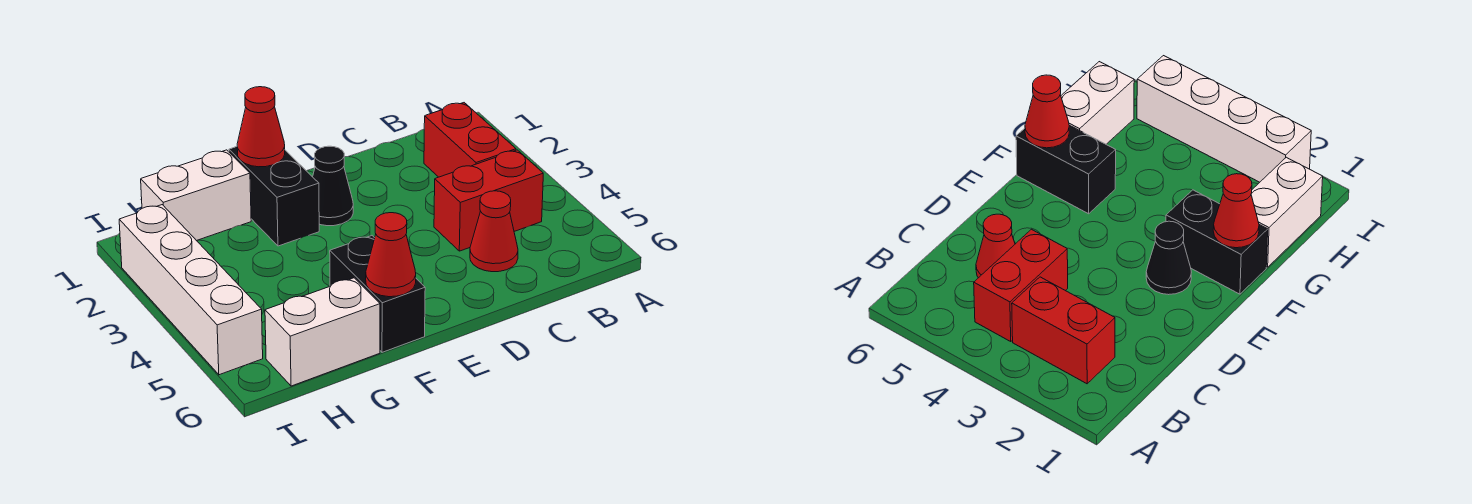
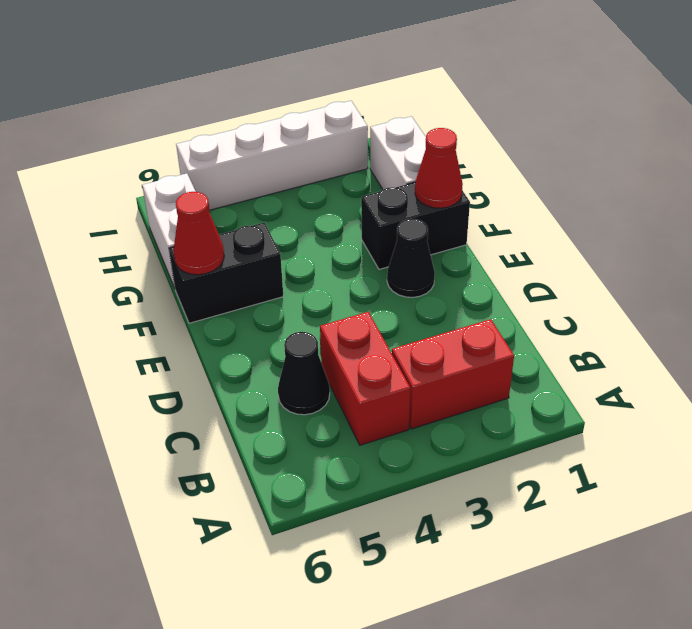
red 1x1 cone [470,191,518,272] -> black 1x1 cone [278,332,330,415]

